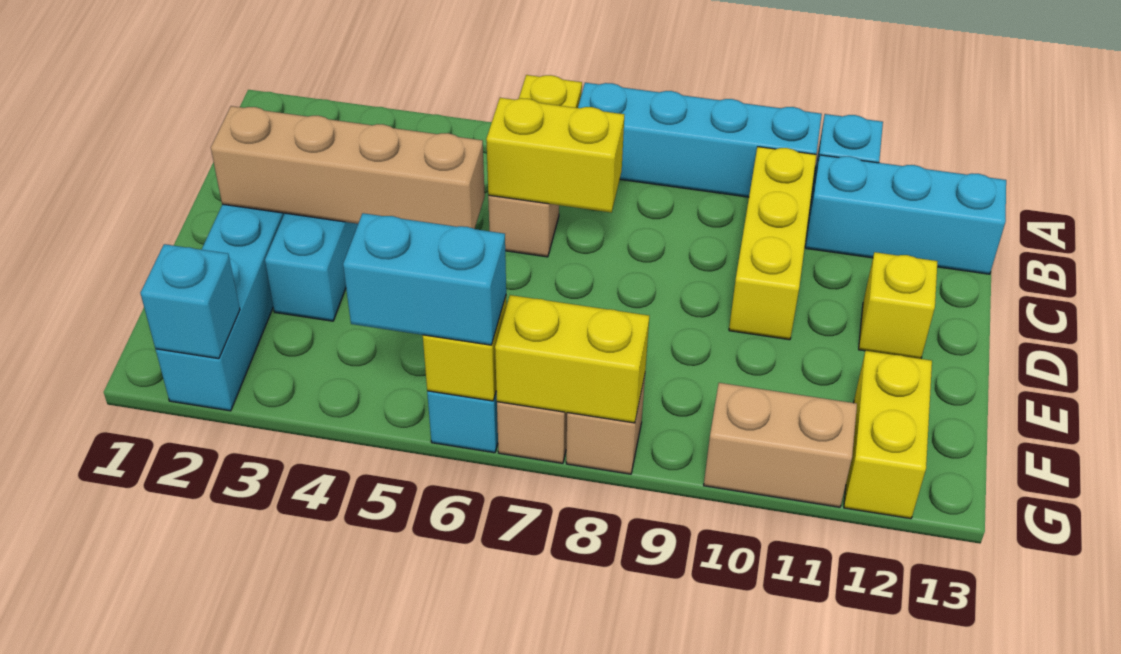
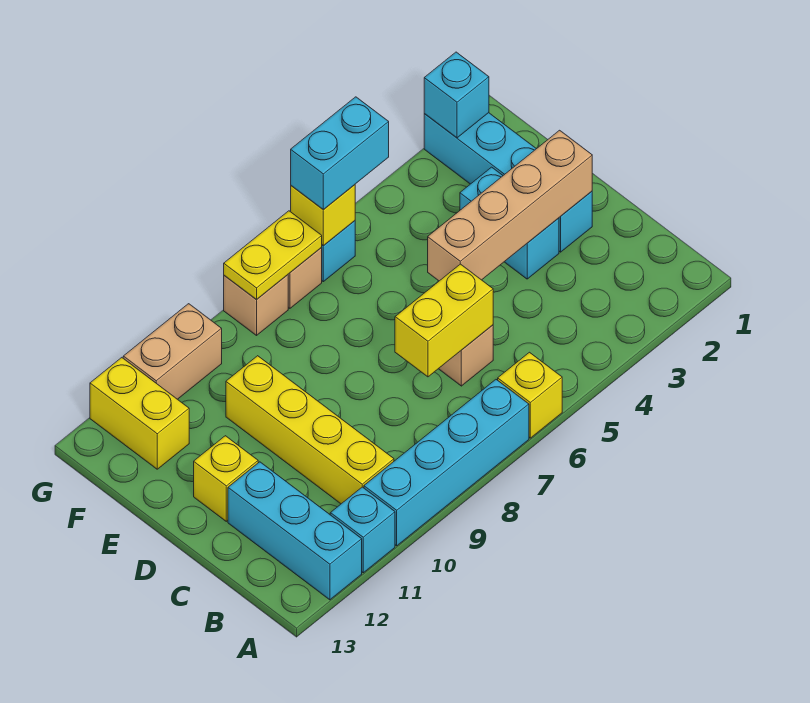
yellow 1x3 brick [729,147,816,340] -> yellow 1x4 brick [226,356,394,504]
cyan 1x3 brick [805,155,1006,274] -> cyan 1x3 brick turned to [228,462,362,600]
yellow 1x2 brick [495,295,649,423] -> yellow 1x2 plate [224,211,322,300]

